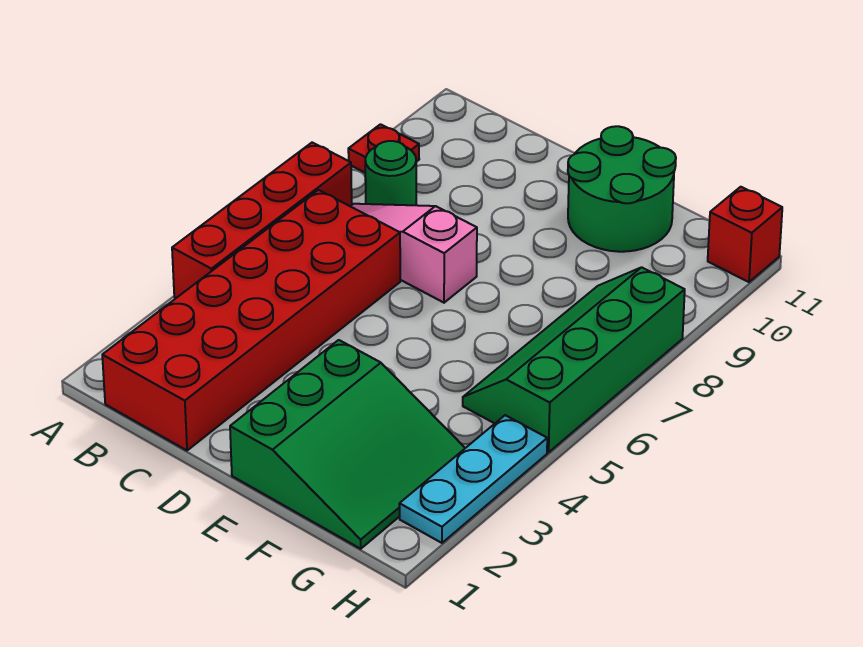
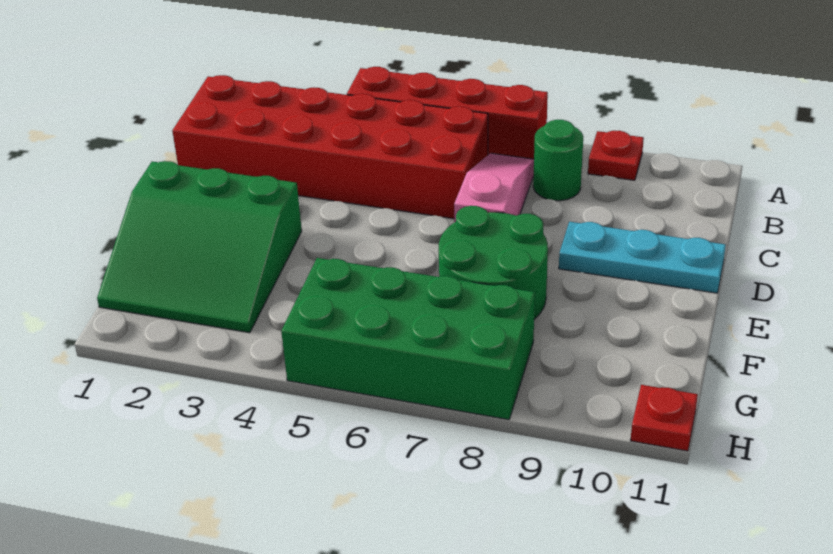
green 2x2 round brick [568,126,676,252] -> green 2x2 round brick moved to [439,206,548,319]
green 2x4 slope [463,267,685,452] -> green 2x4 brick [281,258,535,420]
cyan 1x3 plate [399,415,547,543] -> cyan 1x3 plate moved to [559,222,726,293]
red 1x1 brick [708,187,782,282] -> red 1x1 plate [630,385,698,451]

